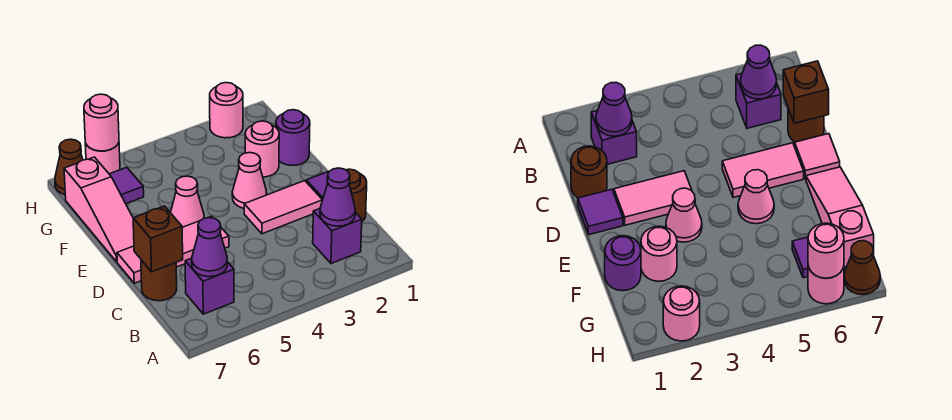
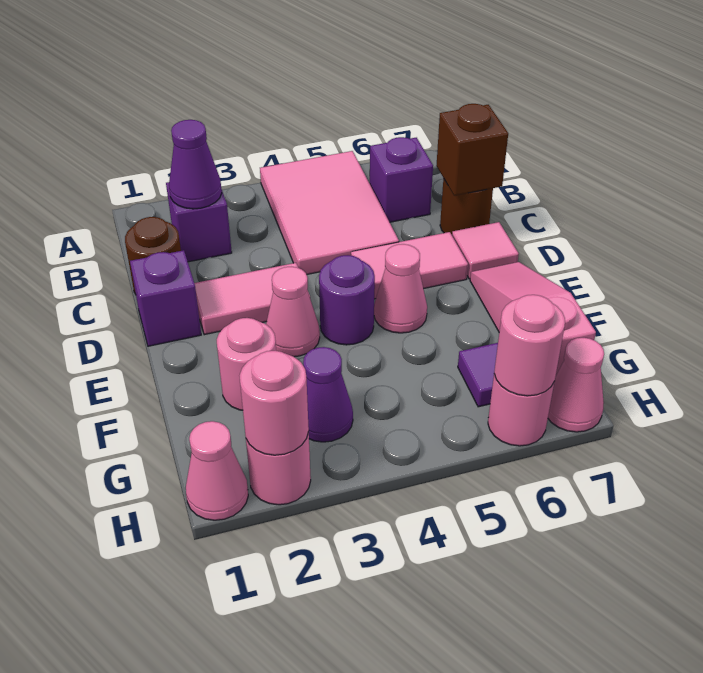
none -> pink 2x3 tile [260,151,399,275]
purple 1x1 cone [192,218,227,277] -> purple 1x1 cone moved to [303,347,353,442]
purple 1x1 tile [306,171,329,200] -> purple 1x1 brick [130,250,201,346]
purple 1x1 round brick [276,110,310,166] -> purple 1x1 round brick moved to [319,255,375,345]
none -> pink 1x1 cone [186,421,248,520]
none -> pink 1x1 round brick [239,351,309,455]
brown 1x1 cone [55,139,83,195] -> pink 1x1 cone [548,338,604,432]

